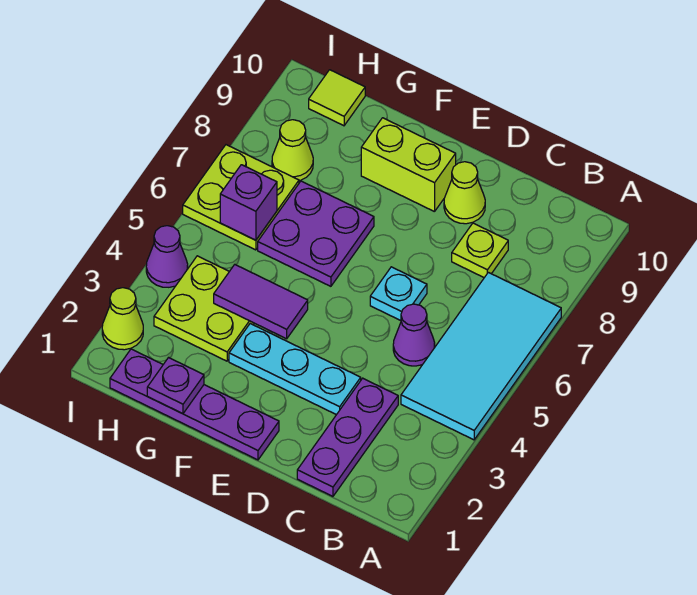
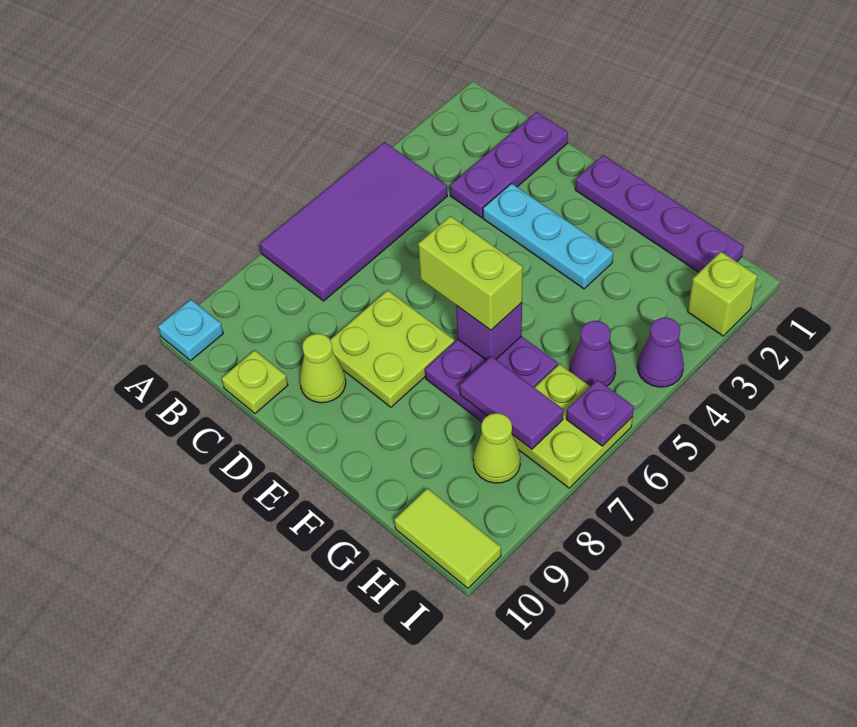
cyan 2x4 tile [401,272,561,440] -> purple 2x4 tile [260,142,447,301]
purple 1x1 cone [393,304,435,366] -> purple 1x1 cone moved to [570,321,616,386]
lime 1x1 plate [452,223,508,278] -> lime 1x1 plate moved to [222,350,288,413]
cyan 1x1 plate [370,267,427,321] -> cyan 1x1 plate moved to [158,300,223,361]
lime 1x2 brick [361,118,456,212] -> lime 1x2 brick moved to [418,216,523,330]
purple 1x2 tile [214,265,308,339] -> purple 1x2 tile moved to [460,356,563,449]
purple 1x1 plate [147,358,204,414] -> purple 1x1 plate moved to [566,380,634,446]
lime 2x2 plate [154,256,254,361] -> lime 2x2 plate moved to [330,290,454,407]
purple 1x1 brick [220,165,277,240] -> purple 1x1 brick moved to [456,303,522,360]
lime 1x1 tile [309,70,365,126] -> lime 1x2 tile [394,488,501,588]
lime 1x1 cone [102,288,143,350] -> lime 1x1 brick [688,252,757,336]

